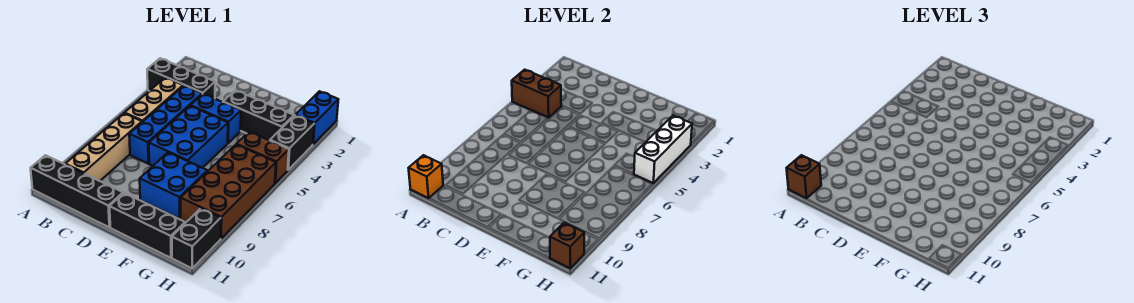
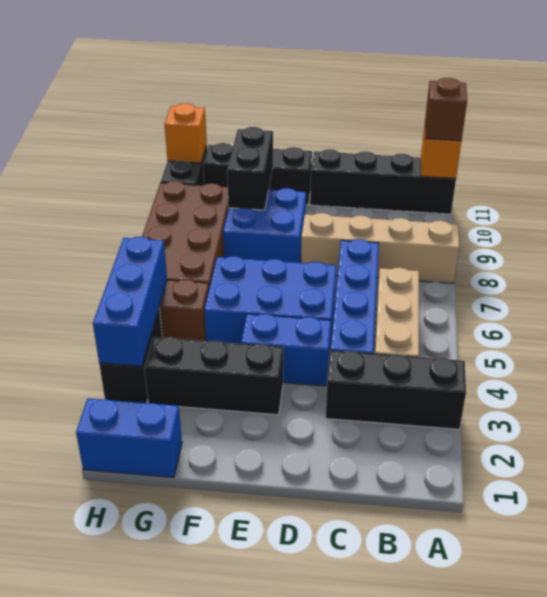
brown 1x2 brick [512,70,561,118] -> none
tan 1x4 brick [65,113,142,181] -> tan 1x4 brick turned to [301,213,459,283]
blue 2x3 brick [149,106,228,168] -> blue 2x3 brick turned to [204,256,336,355]
none -> black 1x2 brick [227,127,273,210]
blue 1x2 brick [295,91,338,144] -> blue 1x2 brick turned to [76,398,182,478]
white 1x3 brick [634,115,692,183] -> blue 1x3 brick [93,237,167,366]
brown 1x1 brick [550,223,584,268] -> orange 1x1 brick [165,103,207,163]

